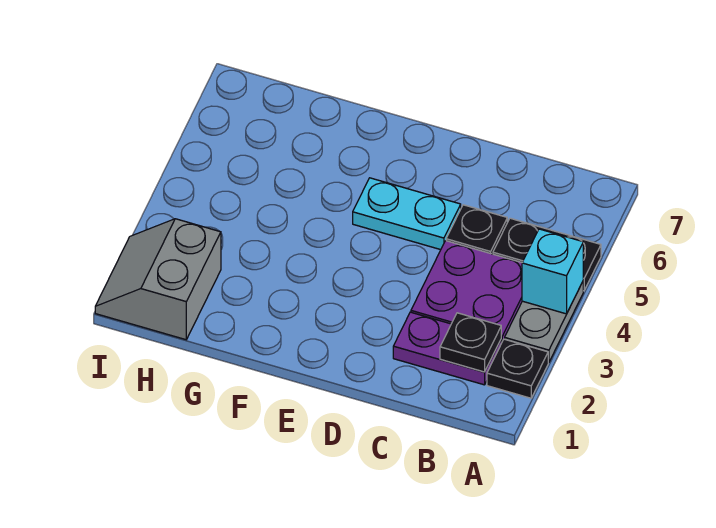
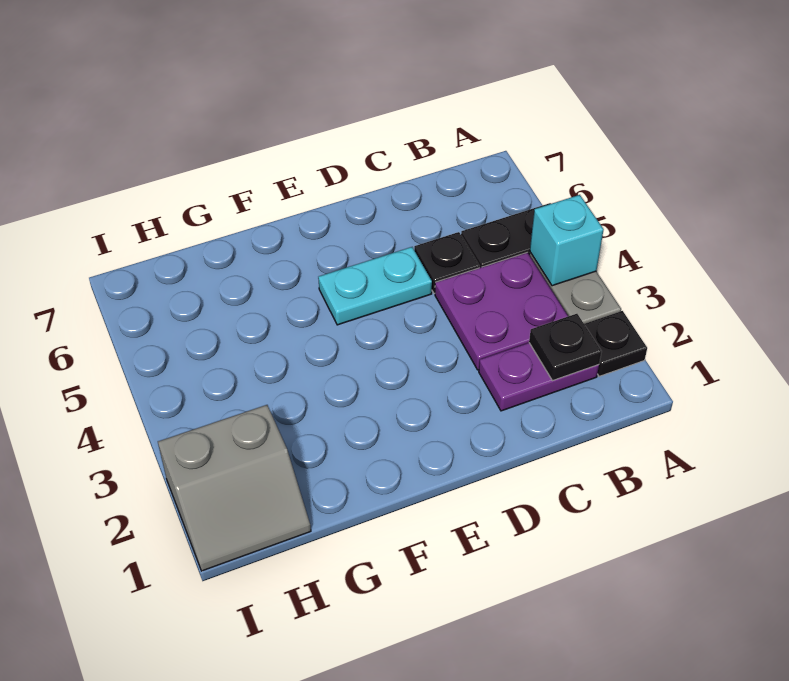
grey 2x2 slope [95,219,221,340] -> grey 2x2 slope turned to [158,405,311,571]

